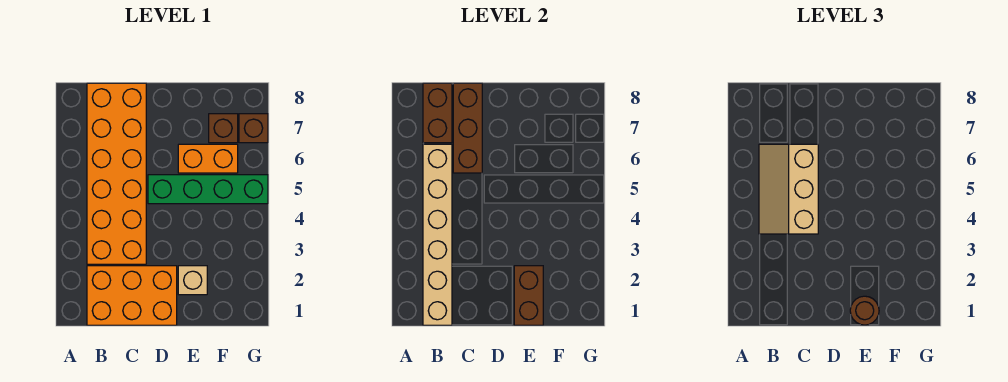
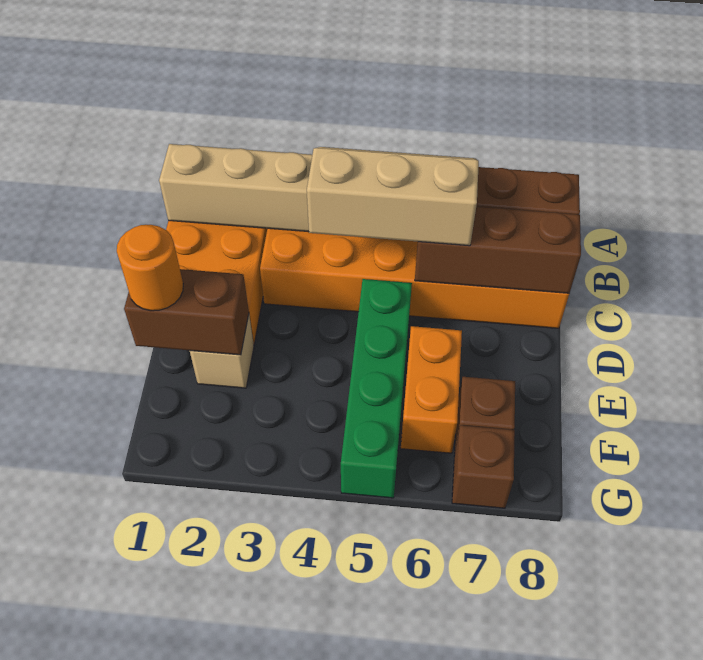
brown 1x1 round brick [850,296,879,325] -> orange 1x1 round brick [117,225,183,311]

